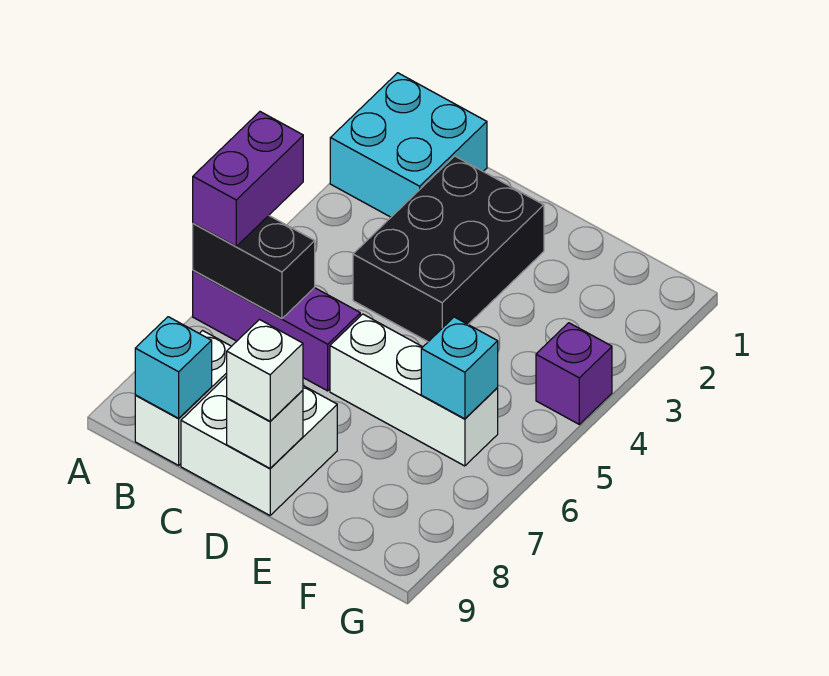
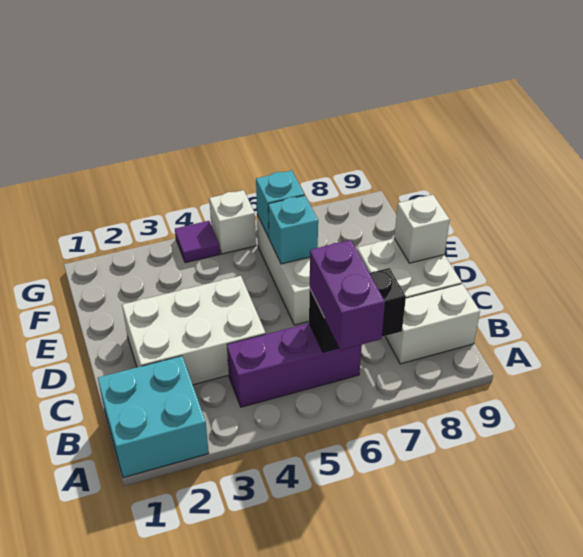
purple 1x2 brick [193,112,303,246] -> purple 1x2 brick turned to [310,240,385,350]
purple 1x3 brick [193,270,360,391] -> purple 1x3 brick turned to [227,323,362,407]
black 1x2 brick [193,216,315,319] -> black 1x2 brick turned to [309,268,406,352]
cyan 1x1 brick [135,317,212,418] -> cyan 1x1 brick moved to [268,195,318,264]
black 2x3 brick [353,156,544,342] -> white 2x3 brick [122,276,266,385]
white 1x1 brick [227,320,303,421] -> white 1x1 brick moved to [209,190,256,254]
purple 1x1 brick [536,323,612,424] -> purple 1x1 tile [175,221,220,263]

